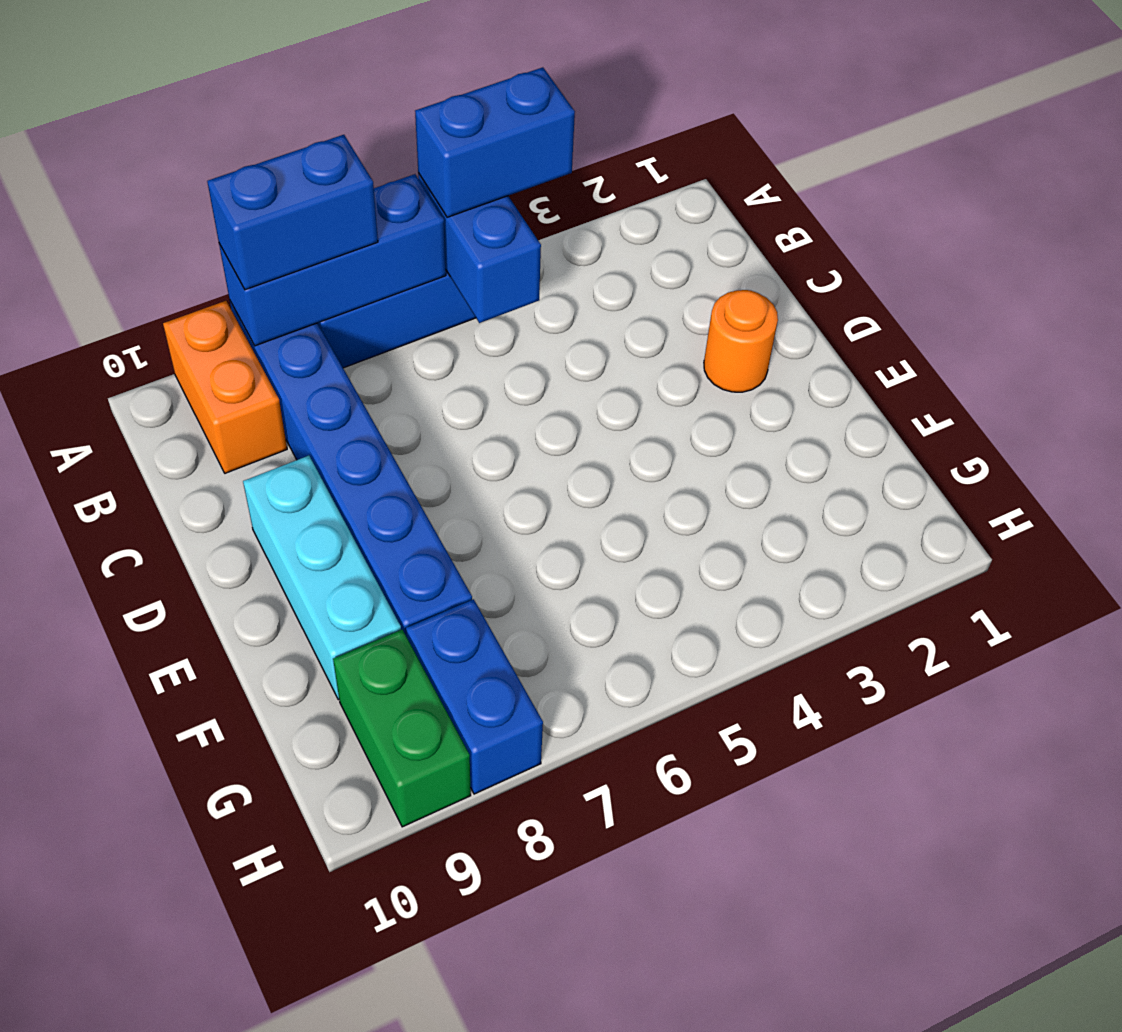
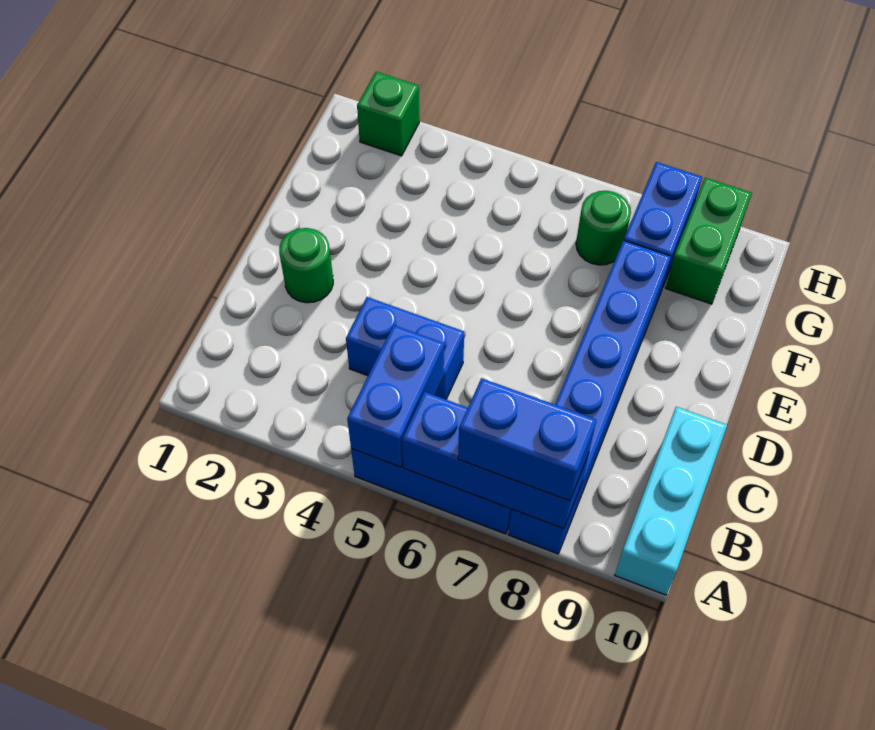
blue 1x2 brick [415,67,575,217] -> blue 1x2 brick moved to [346,297,464,399]
orange 1x2 brick [163,301,287,473] -> none
orange 1x1 round brick [704,290,778,392] -> green 1x1 round brick [279,228,333,303]
cyan 1x3 brick [243,456,401,700] -> cyan 1x3 brick moved to [615,407,727,595]
none -> green 1x1 round brick [576,191,631,265]
none -> green 1x1 brick [357,72,419,156]

